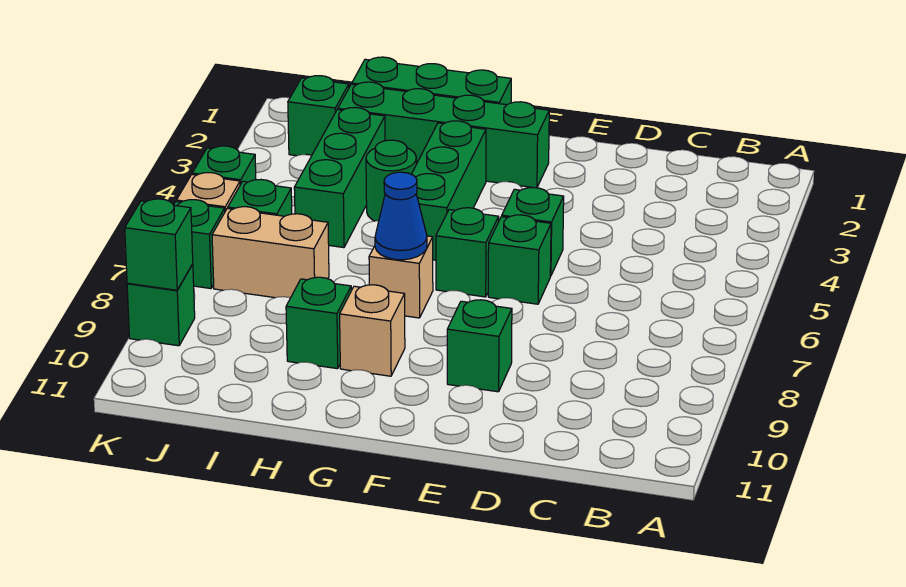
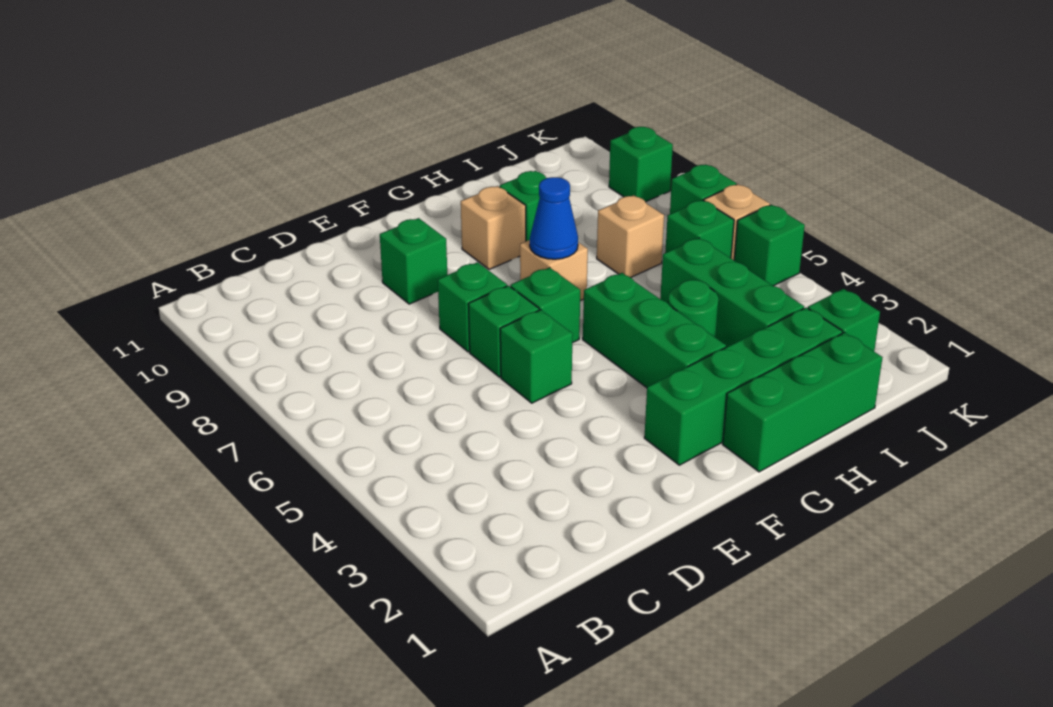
tan 1x2 brick [212,207,329,298] -> tan 1x1 brick [597,195,664,277]
green 1x1 brick [125,199,193,290] -> green 1x1 brick moved to [438,262,507,352]

